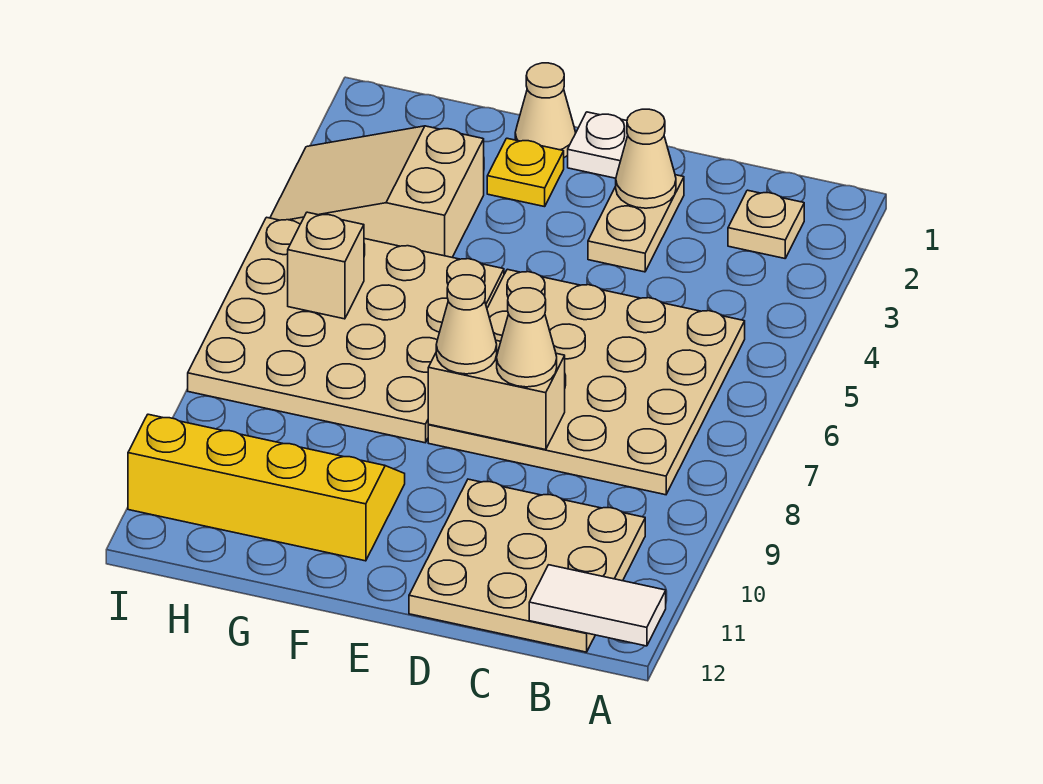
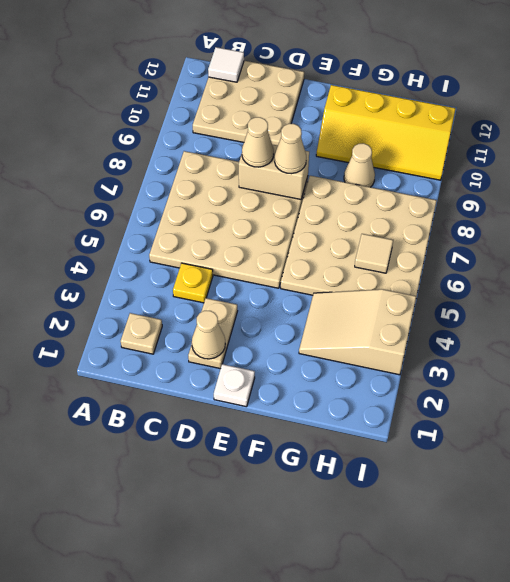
white 1x2 tile [529,565,666,646] -> white 1x1 tile [208,47,244,82]
tan 1x1 cone [515,63,576,157] -> tan 1x1 cone moved to [344,143,375,187]
yellow 1x1 plate [487,138,564,207] -> yellow 1x1 plate moved to [173,263,213,303]
tan 2x3 slope [270,126,484,257] -> tan 2x3 slope turned to [299,289,416,375]
tan 1x1 brick [288,212,364,319] -> tan 1x1 tile [355,234,393,273]

